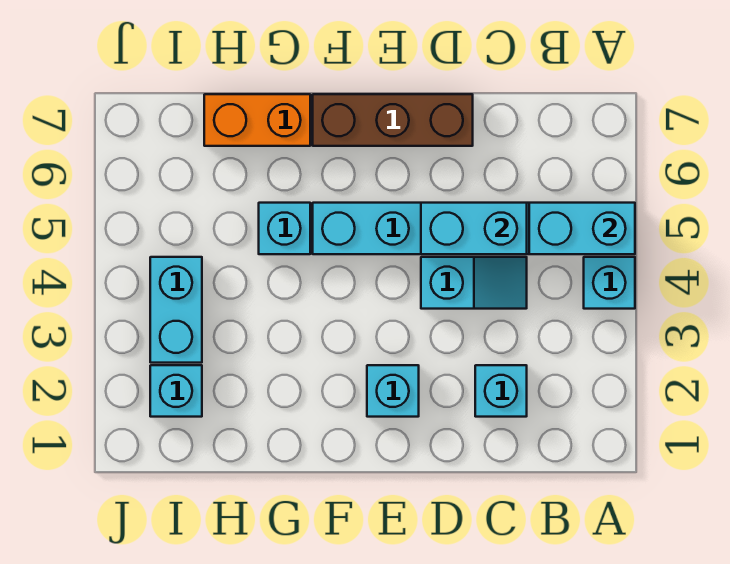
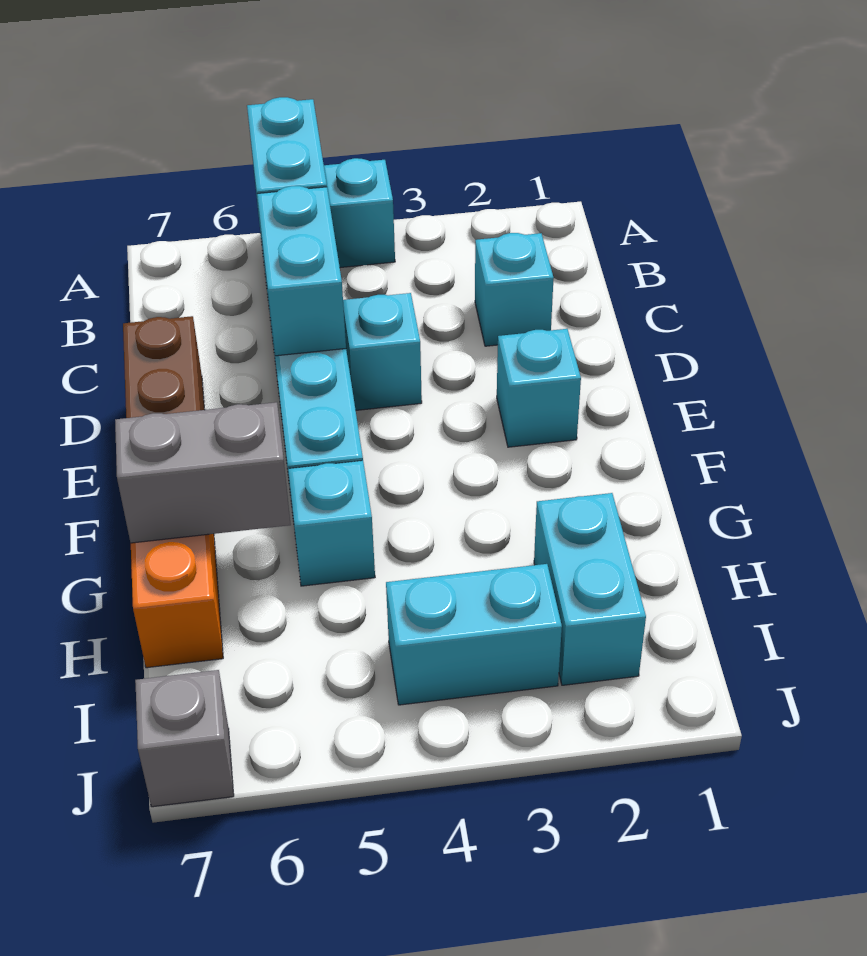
none -> grey 1x2 brick [115,402,291,543]
cyan 1x1 brick [150,365,202,417] -> cyan 1x2 brick [534,493,646,685]
none -> grey 1x1 brick [135,670,234,807]

